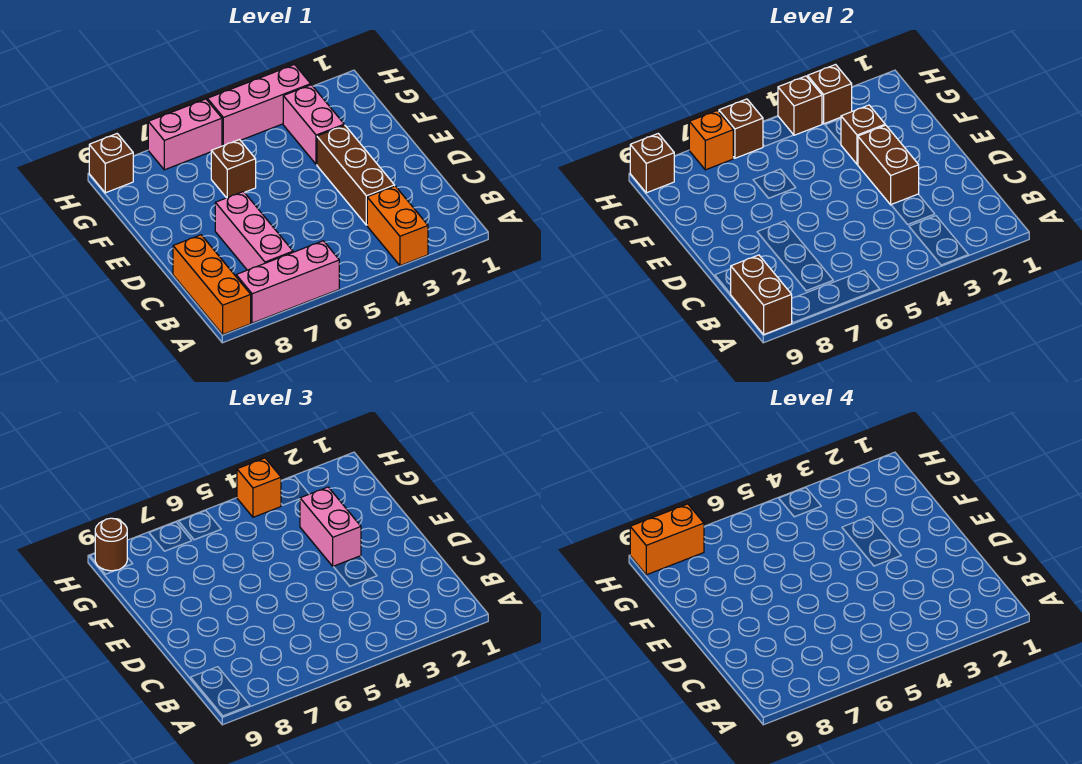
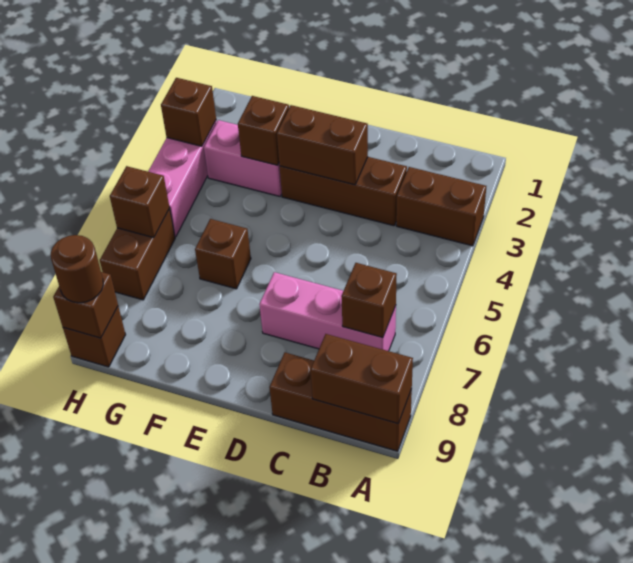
orange 1x2 brick [367,186,428,266] -> brown 1x2 brick [396,167,486,246]
pink 1x3 brick [236,241,339,323] -> none
orange 1x3 brick [173,235,251,334] -> brown 1x3 brick [269,353,412,451]
pink 1x2 brick [300,487,361,566] -> none
brown 1x1 brick [778,76,822,135] -> brown 1x1 brick moved to [341,263,397,338]
orange 1x1 brick [237,458,281,517] -> none
pink 1x2 brick [148,99,222,170] -> brown 1x2 brick [100,209,175,300]
orange 1x1 brick [689,110,733,170] -> none
orange 1x2 brick [630,504,704,575] -> none

